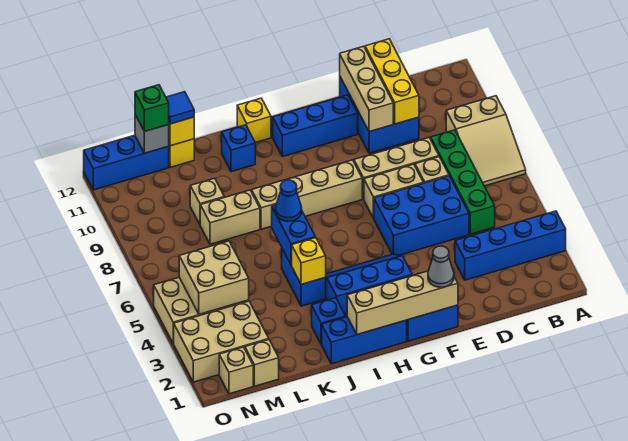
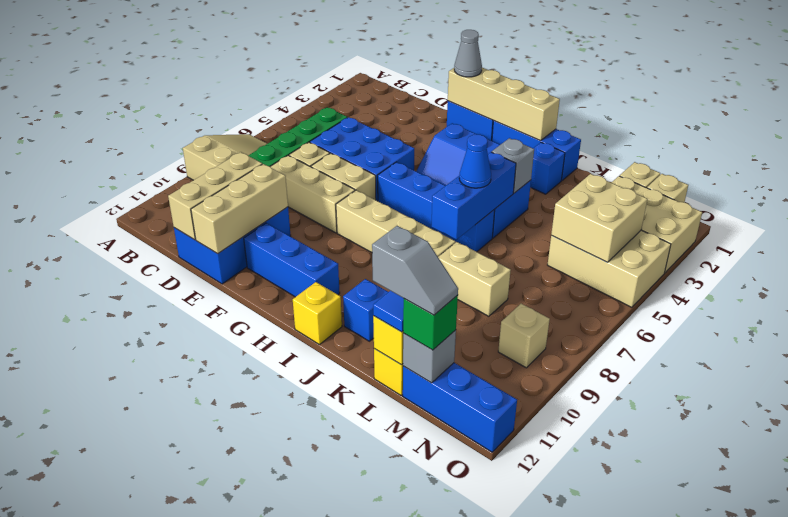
blue 1x4 brick [455,211,566,280] -> blue 1x4 brick moved to [378,162,495,252]
yellow 1x3 brick [365,39,419,124] -> tan 1x3 brick [168,152,262,240]
yellow 1x1 brick [292,238,326,285] -> grey 1x1 brick [492,138,534,193]
blue 1x2 brick [272,205,316,265] -> blue 1x3 brick [431,152,516,240]
tan 1x1 brick [190,178,224,224] -> tan 1x1 brick moved to [498,304,550,368]
none -> grey 1x2 slope [372,226,458,315]

